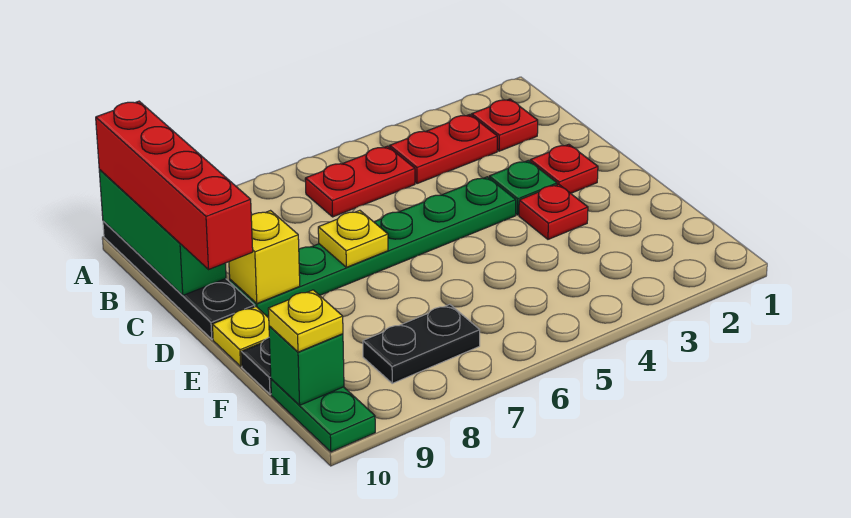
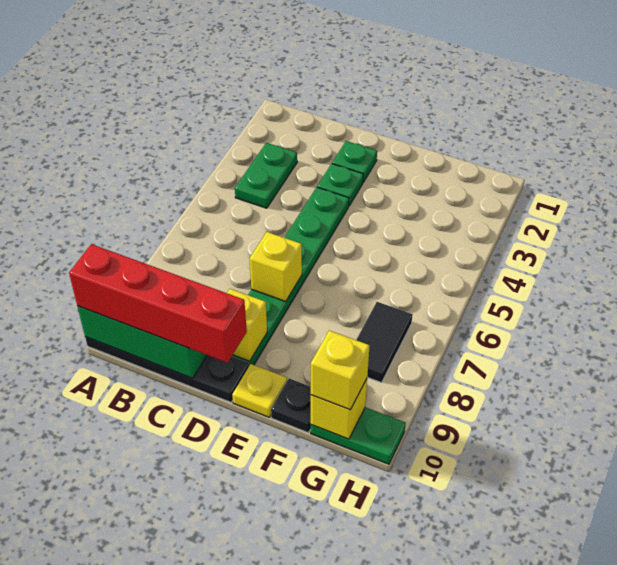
red 1x1 plate [472,99,538,151] -> none
red 1x2 plate [390,115,497,184] -> green 1x2 plate [235,143,297,208]
red 1x2 plate [305,146,415,217] -> none
red 1x1 plate [530,144,598,193] -> green 1x1 plate [332,141,377,182]
yellow 1x1 plate [318,210,388,267] -> yellow 1x1 brick [250,232,302,301]
red 1x1 plate [519,184,588,239] -> none
black 1x2 plate [363,304,480,383] -> black 1x2 tile [356,302,413,383]
green 1x1 brick [269,326,344,405] -> yellow 1x1 brick [311,379,367,439]
yellow 1x1 plate [268,290,343,352] -> yellow 1x1 brick [311,331,370,410]

